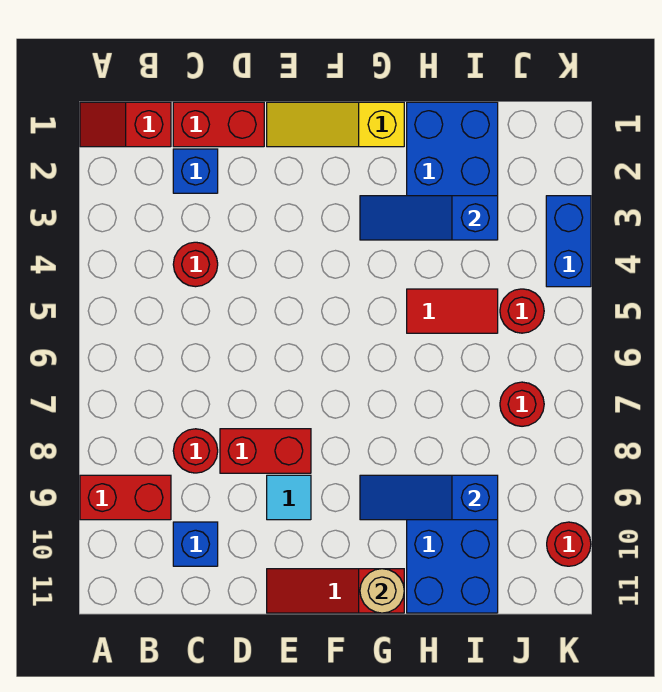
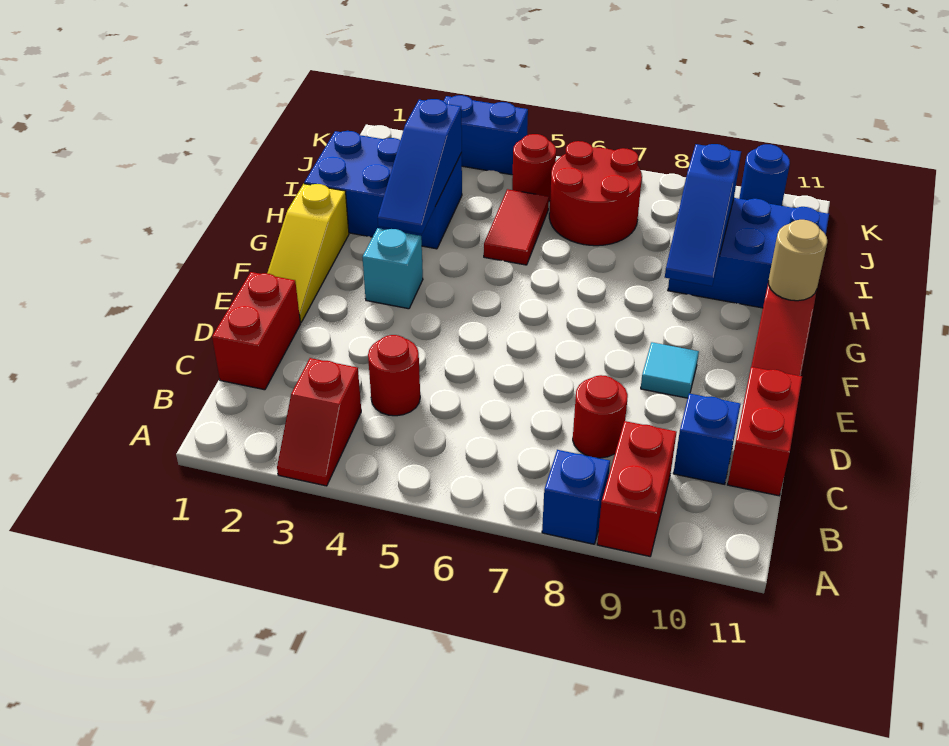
red 1x2 slope [80,102,171,147] -> red 1x2 slope moved to [277,358,361,486]
blue 1x1 brick [173,149,218,193] -> blue 1x1 brick moved to [542,450,610,544]
red 1x2 brick [220,429,311,473] -> red 1x2 brick moved to [728,367,802,496]
none -> cyan 1x1 brick [363,228,423,309]
red 1x1 round brick [500,382,544,426] -> red 2x2 round brick [549,141,642,246]
red 1x1 round brick [547,522,591,566] -> blue 1x1 round brick [739,144,790,206]

